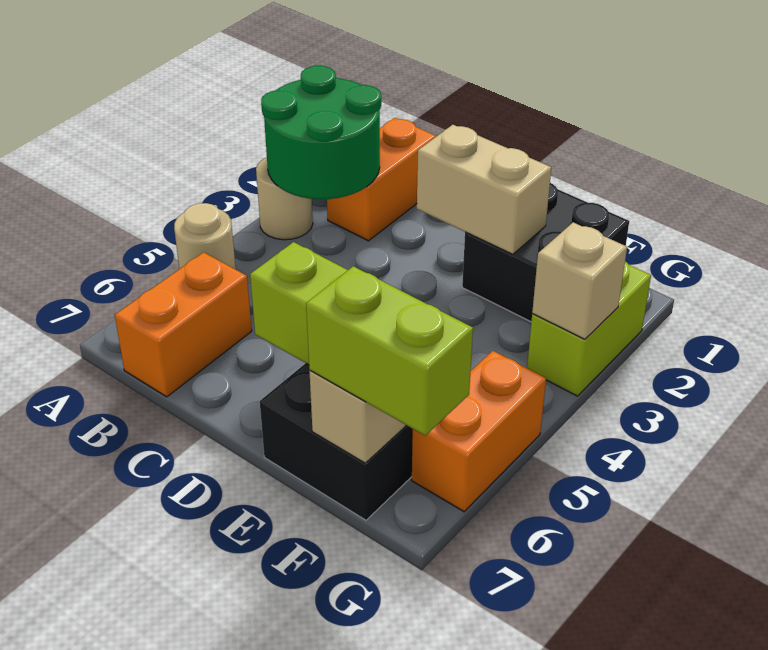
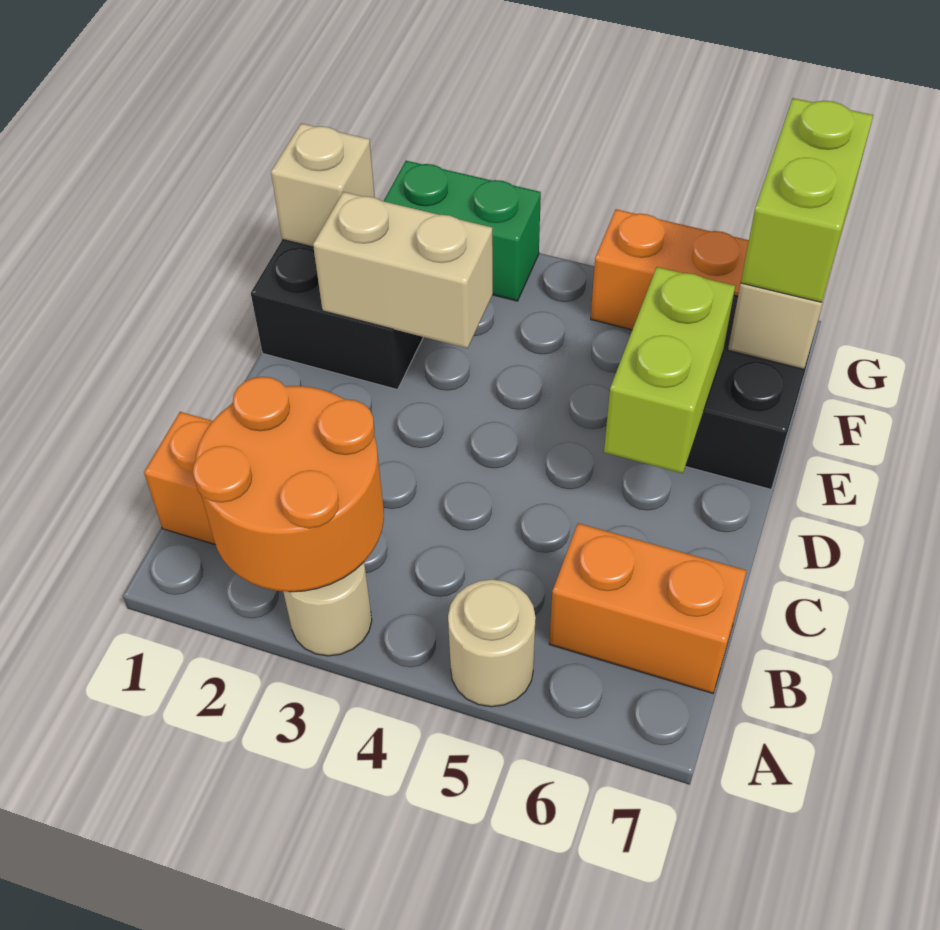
green 2x2 round brick [261,66,381,199] -> orange 2x2 round brick [193,377,384,592]
tan 1x2 brick [417,125,551,254] -> tan 1x2 brick turned to [313,192,493,348]
lime 1x2 brick [527,261,651,396] -> green 1x2 brick [384,161,541,301]
tan 1x1 brick [532,222,627,339] -> tan 1x1 brick moved to [271,123,375,247]

